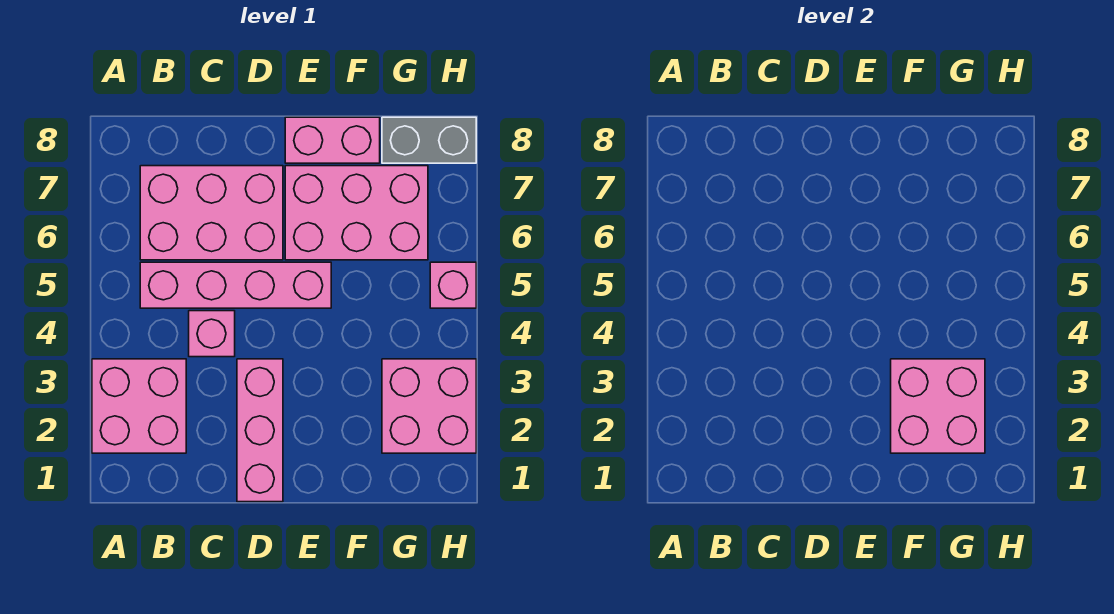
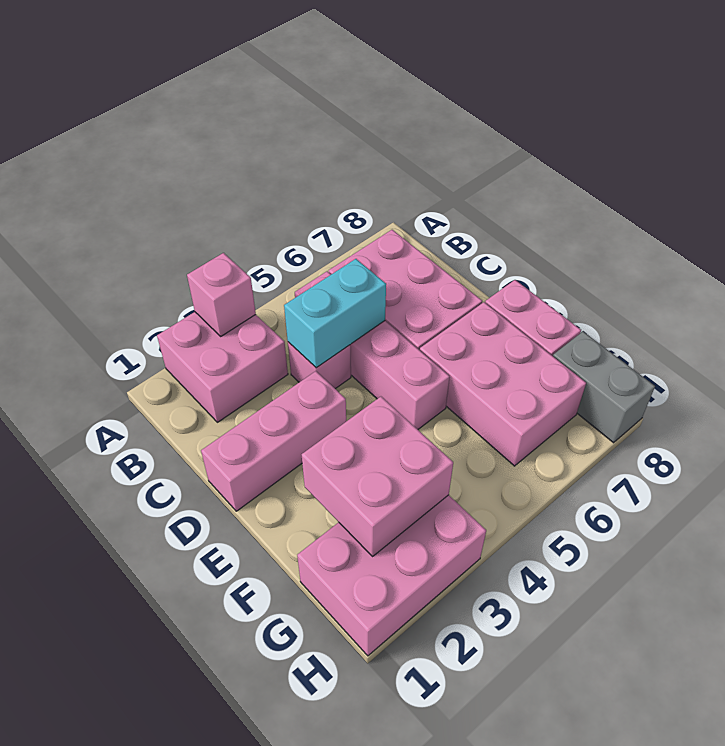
none -> cyan 1x2 brick [284,259,386,368]
pink 2x2 brick [382,359,476,453] -> pink 2x3 brick [297,495,486,656]
pink 1x1 brick [430,262,476,308] -> pink 1x1 brick moved to [187,253,256,336]

